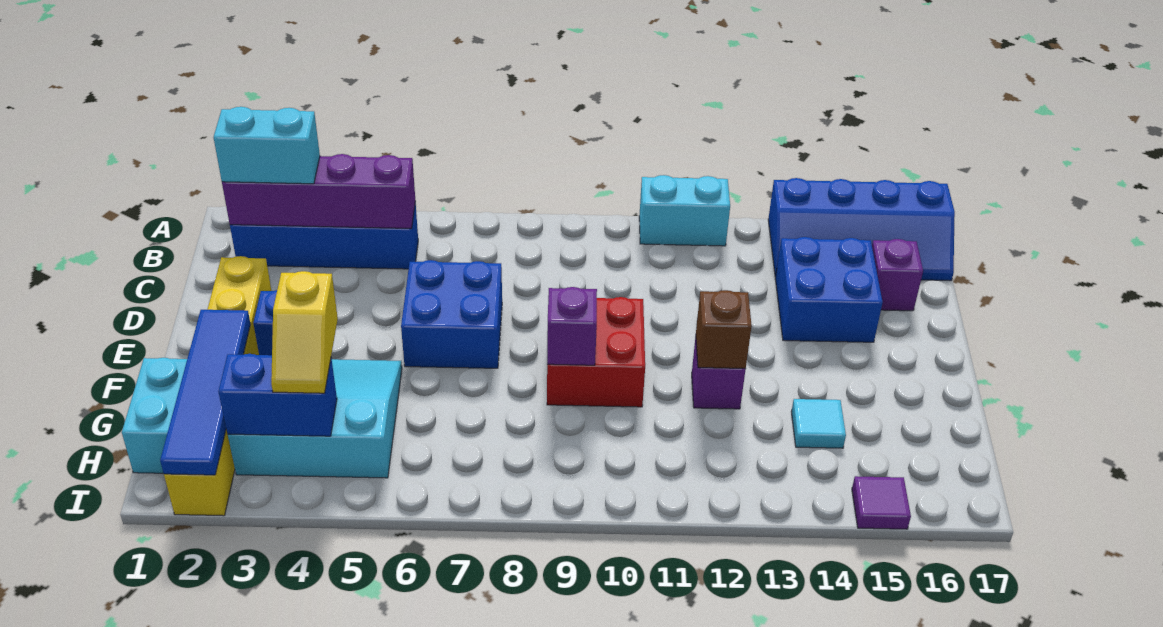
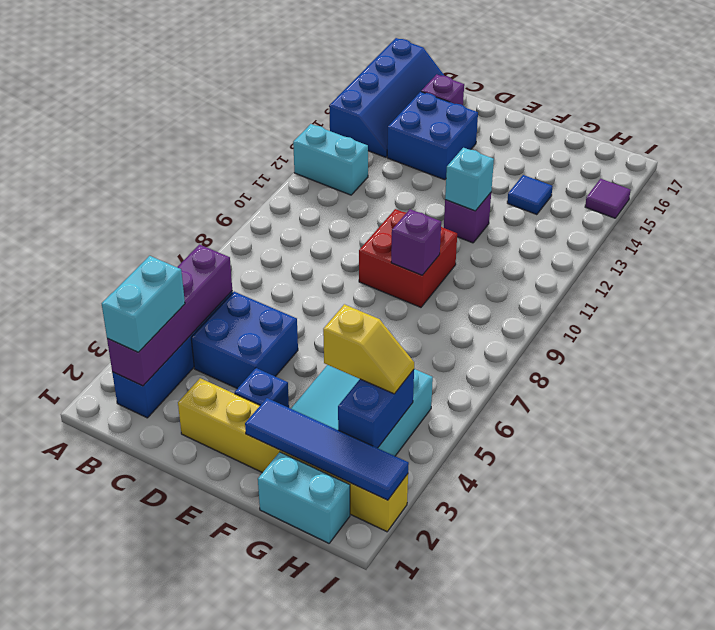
cyan 1x2 brick [639,175,730,246] -> cyan 1x2 brick turned to [293,124,368,195]
blue 2x2 brick [401,260,502,368] -> blue 2x2 brick moved to [191,292,298,389]
brown 1x1 brick [696,290,752,369] -> cyan 1x1 brick [445,148,494,211]
cyan 1x1 tile [791,399,846,448] -> blue 1x1 tile [507,175,553,215]

